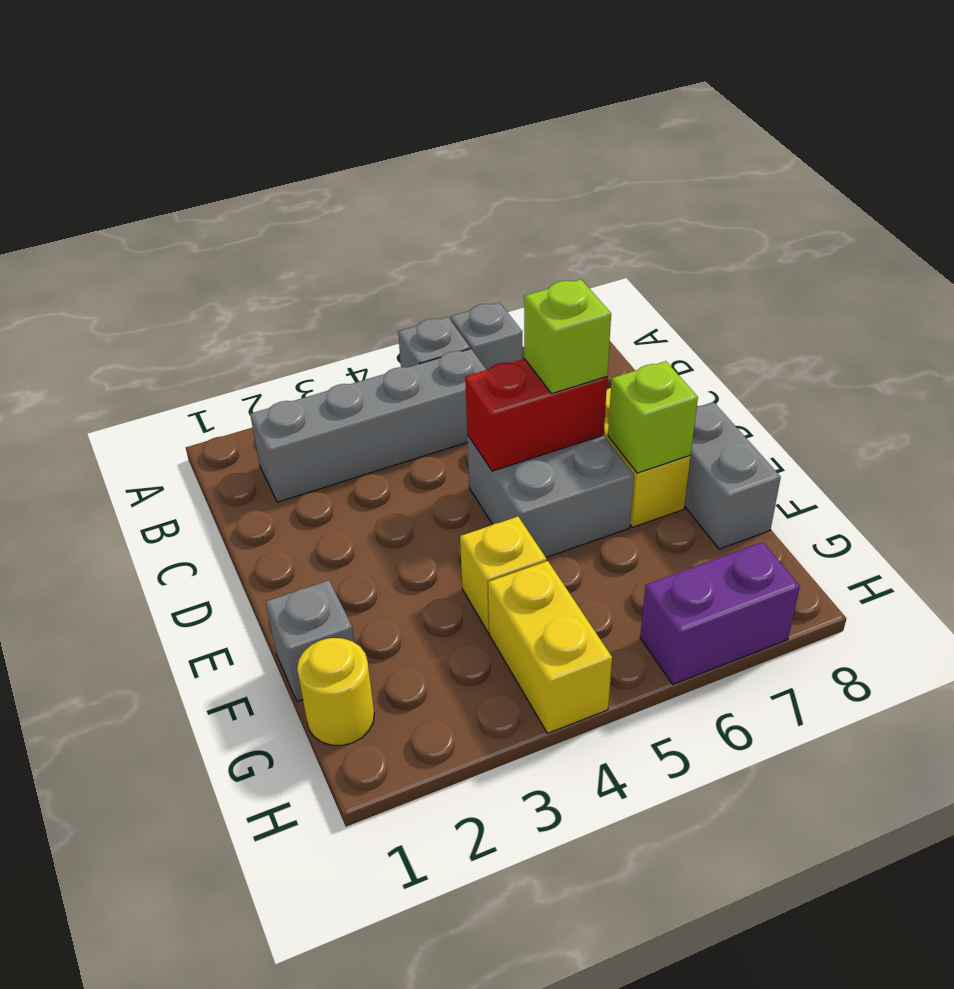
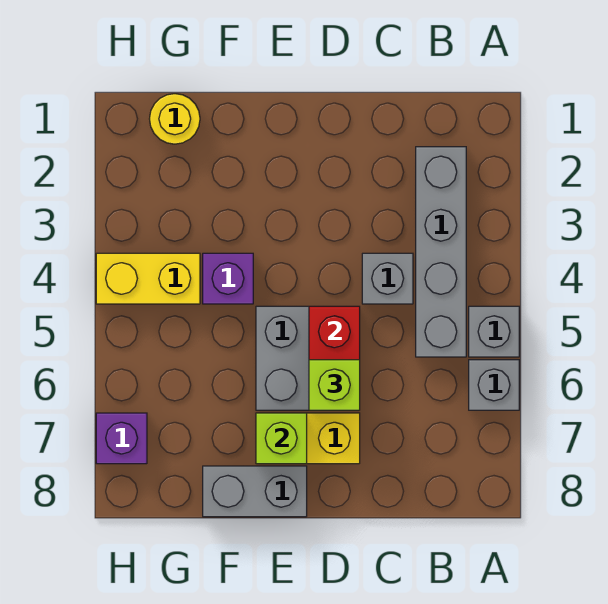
grey 1x1 brick [266,580,354,702] -> grey 1x1 brick moved to [362,253,413,304]
yellow 1x1 brick [460,517,547,633] -> purple 1x1 brick [203,253,253,304]
purple 1x2 brick [640,542,800,684] -> purple 1x1 brick [96,413,147,464]

